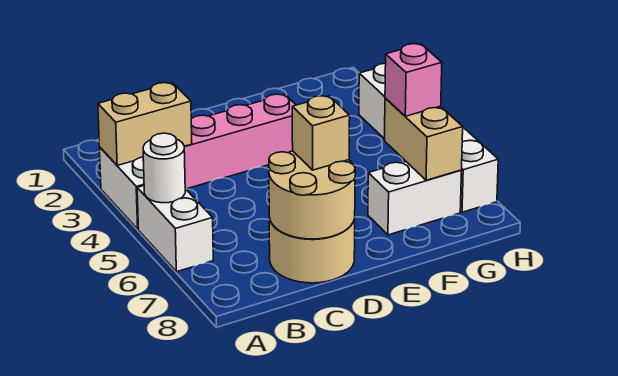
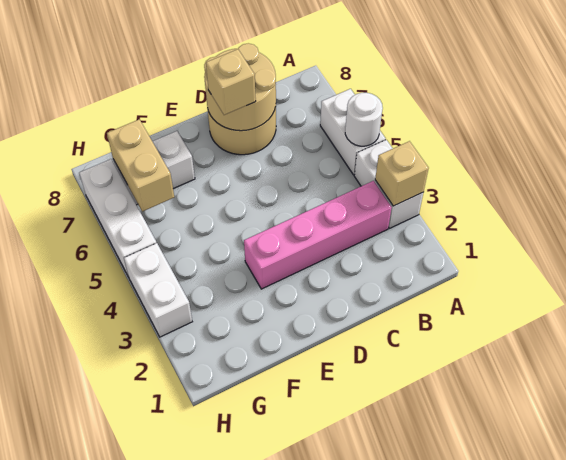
tan 1x2 brick [98,83,192,165] -> tan 1x1 brick [375,141,429,206]
pink 1x1 brick [385,44,442,116] -> none

